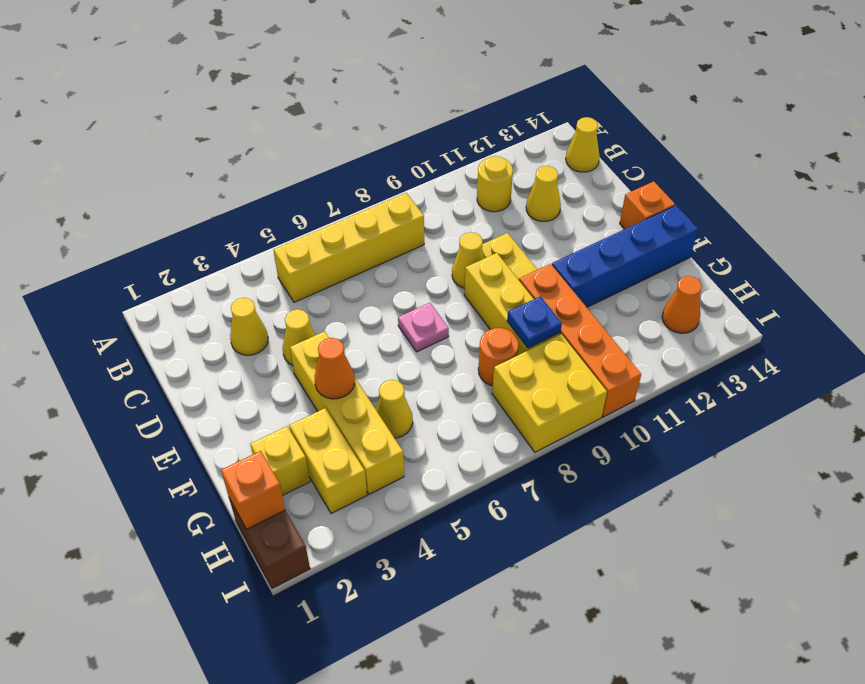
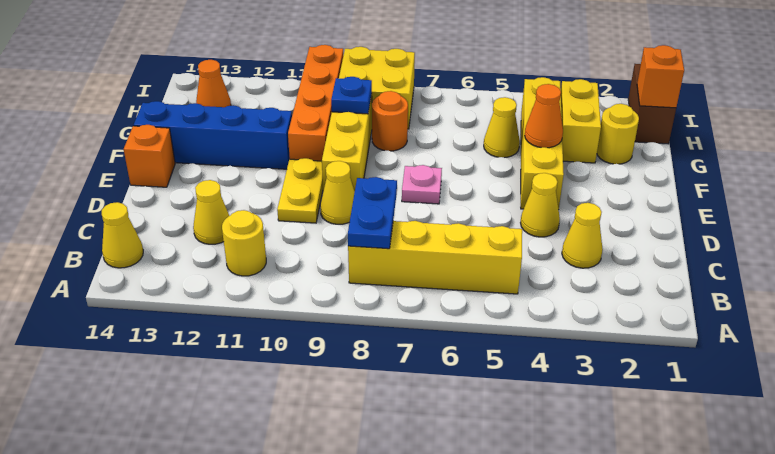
none -> blue 1x2 plate [348,177,397,249]
yellow 1x1 brick [250,426,310,496] -> yellow 1x1 round brick [597,104,639,164]

